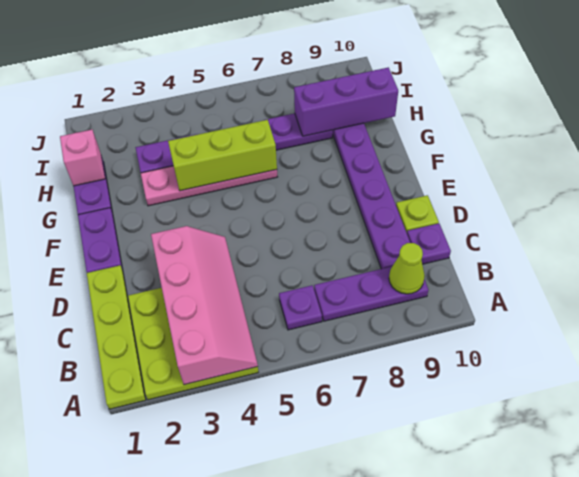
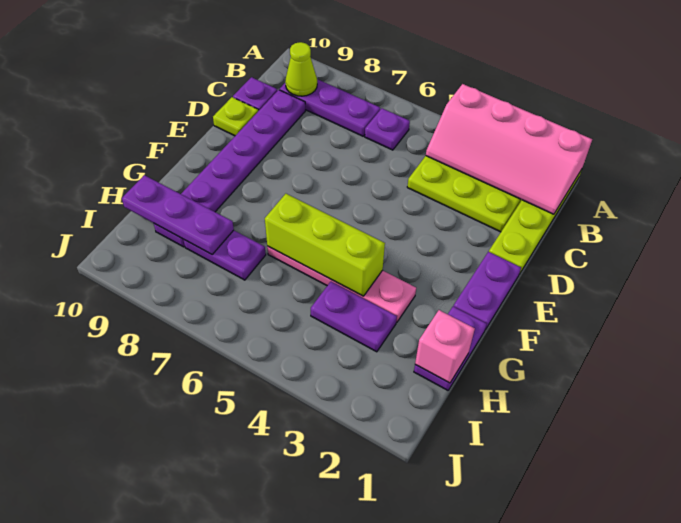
pink 2x4 slope [151,226,258,385] -> pink 2x4 slope turned to [426,84,592,214]
purple 1x3 brick [294,67,398,136] -> purple 1x3 plate [122,175,234,254]

